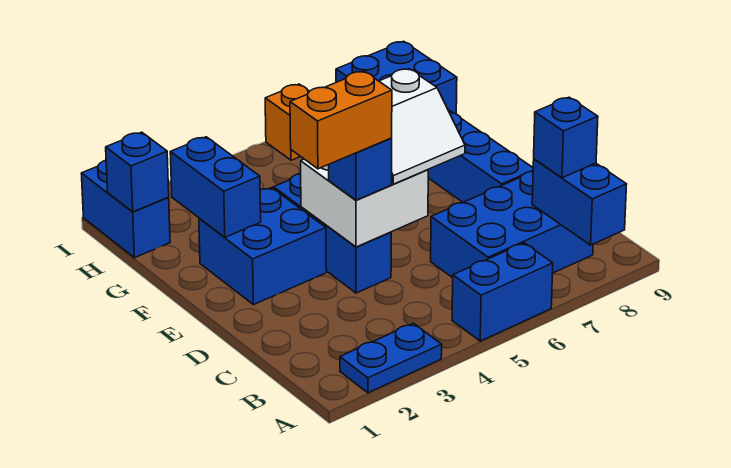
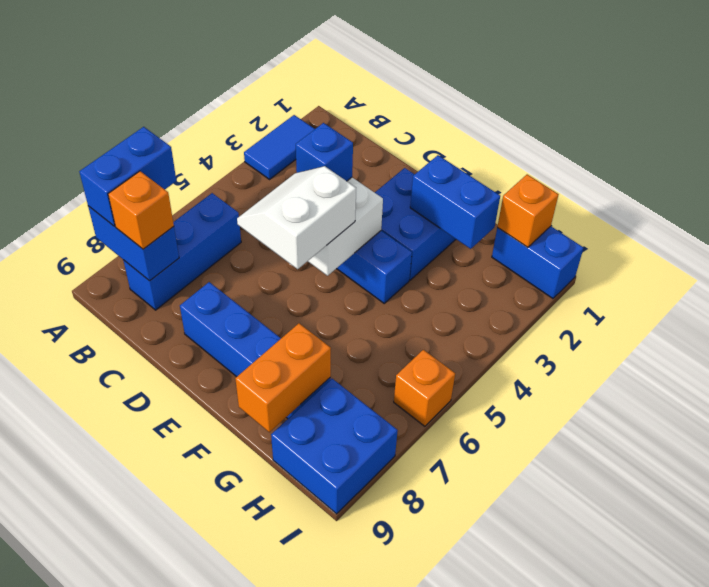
blue 1x2 plate [340,323,442,393] -> blue 1x2 tile [244,115,315,179]
blue 1x2 brick [452,243,553,341] -> blue 1x2 brick moved to [79,127,176,226]
blue 2x3 brick [431,172,593,278] -> blue 1x3 brick [123,193,241,310]
blue 1x1 brick [534,97,598,178] -> orange 1x1 brick [108,171,174,249]
orange 1x2 brick [290,71,392,169] -> orange 1x2 brick moved to [235,323,331,432]
blue 1x1 brick [106,132,169,212] -> orange 1x1 brick [497,174,559,247]

